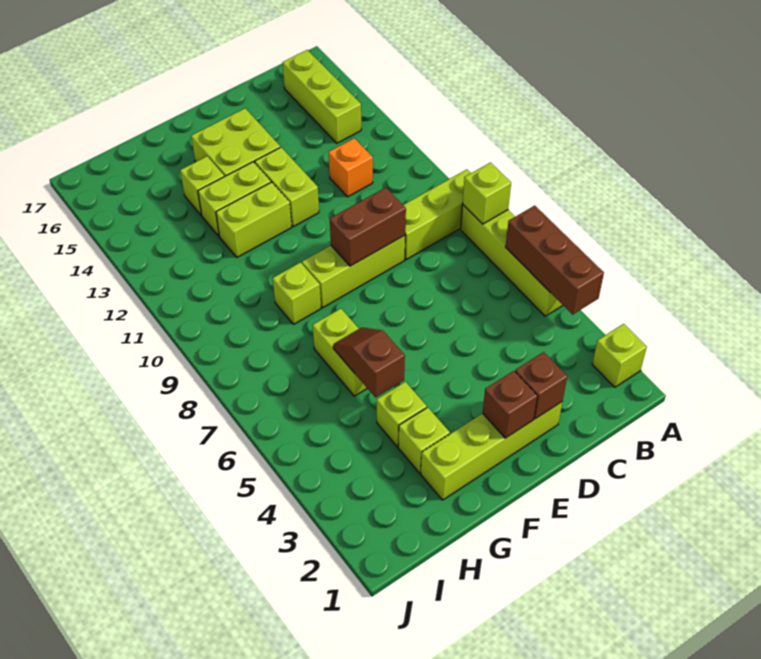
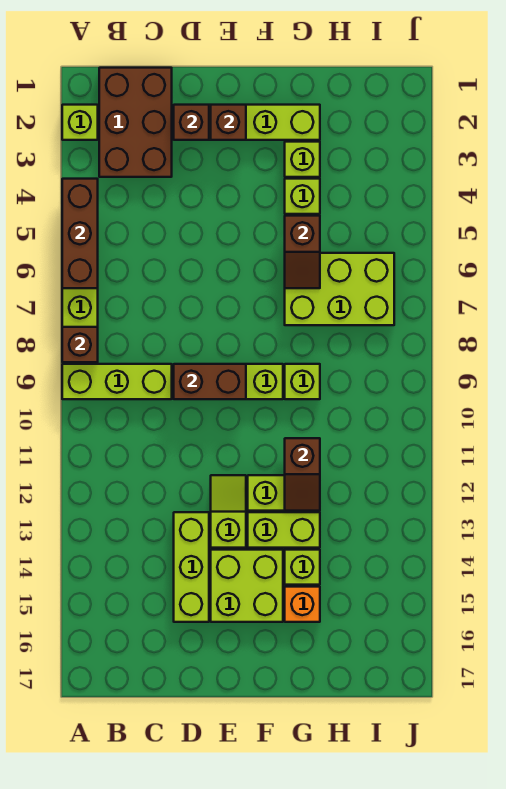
lime 1x1 brick [463,163,511,224] -> brown 1x1 brick [62,327,98,362]
none -> brown 2x3 brick [99,68,172,177]
lime 1x3 brick [283,50,361,143] -> lime 1x3 brick moved to [174,512,209,622]
orange 1x1 brick [329,138,373,197] -> orange 1x1 brick moved to [285,587,320,622]
lime 1x2 brick [255,147,319,227] -> lime 1x2 slope [211,475,246,548]
lime 1x2 brick [313,309,367,396] -> lime 2x3 brick [285,253,394,325]
none -> brown 1x2 slope [285,438,320,511]

